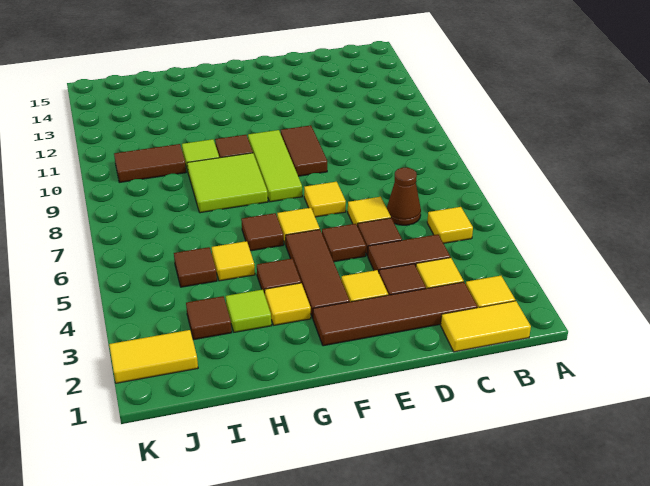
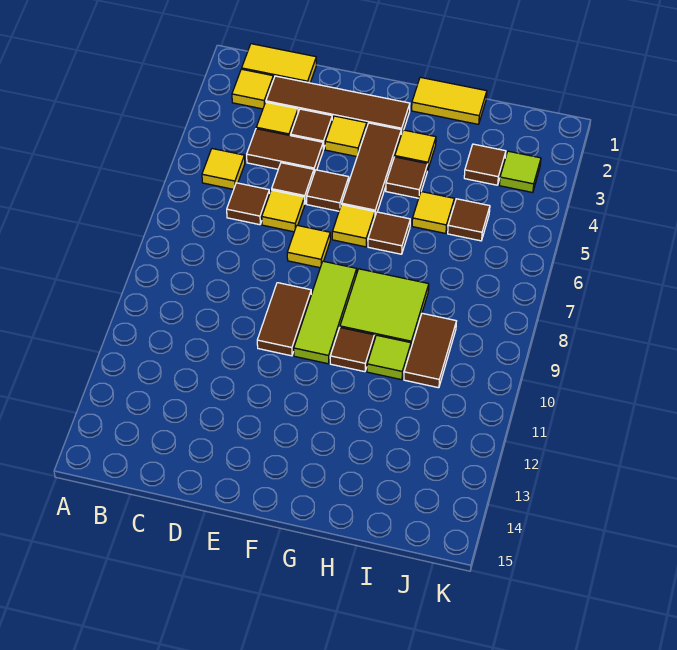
brown 1x1 cone [387,168,421,225] -> brown 1x1 tile [227,183,270,225]
lime 1x1 tile [226,290,272,332] -> lime 1x1 tile moved to [499,151,541,193]
brown 1x2 tile [114,144,186,182] -> brown 1x2 tile turned to [404,313,456,388]
yellow 1x2 tile [109,330,198,383] -> yellow 1x2 tile moved to [412,77,487,124]

